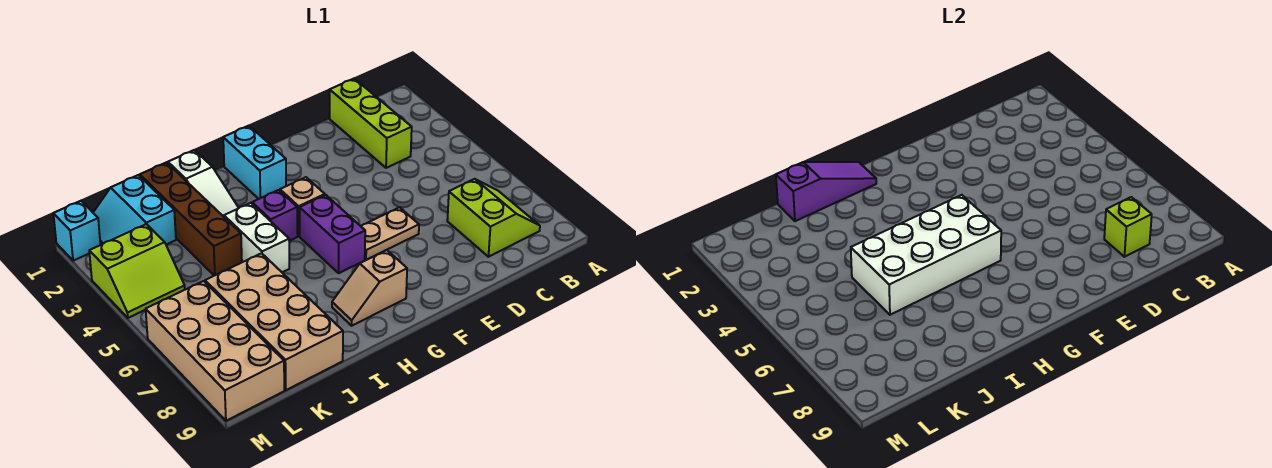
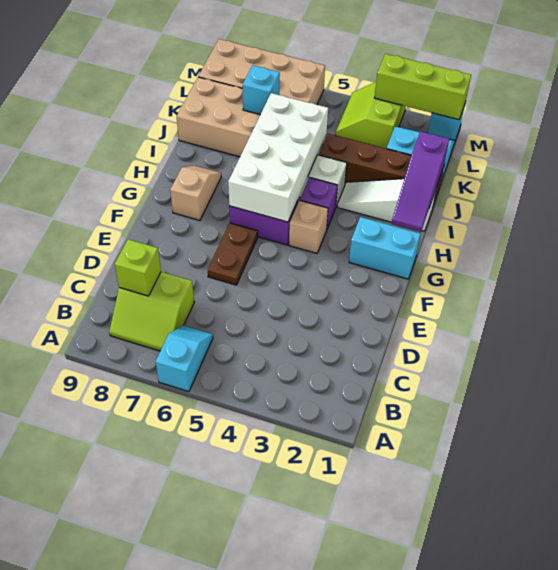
none -> cyan 1x2 slope [156,325,213,392]
lime 1x3 brick [330,79,412,168] -> lime 1x3 brick moved to [374,54,471,120]
tan 1x2 plate [361,207,419,260] -> brown 1x2 plate [208,223,258,285]
none -> cyan 1x1 brick [243,65,280,115]

